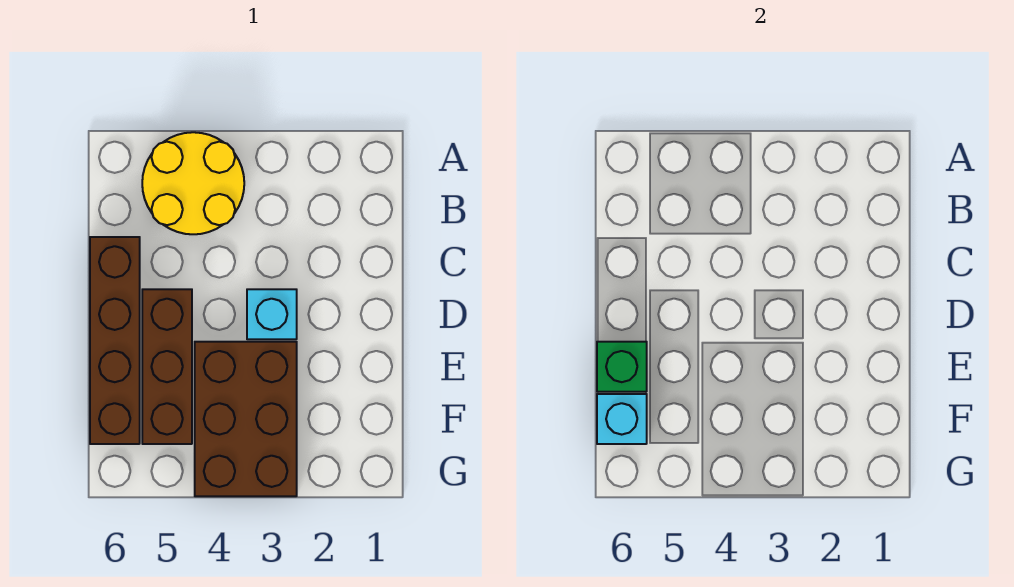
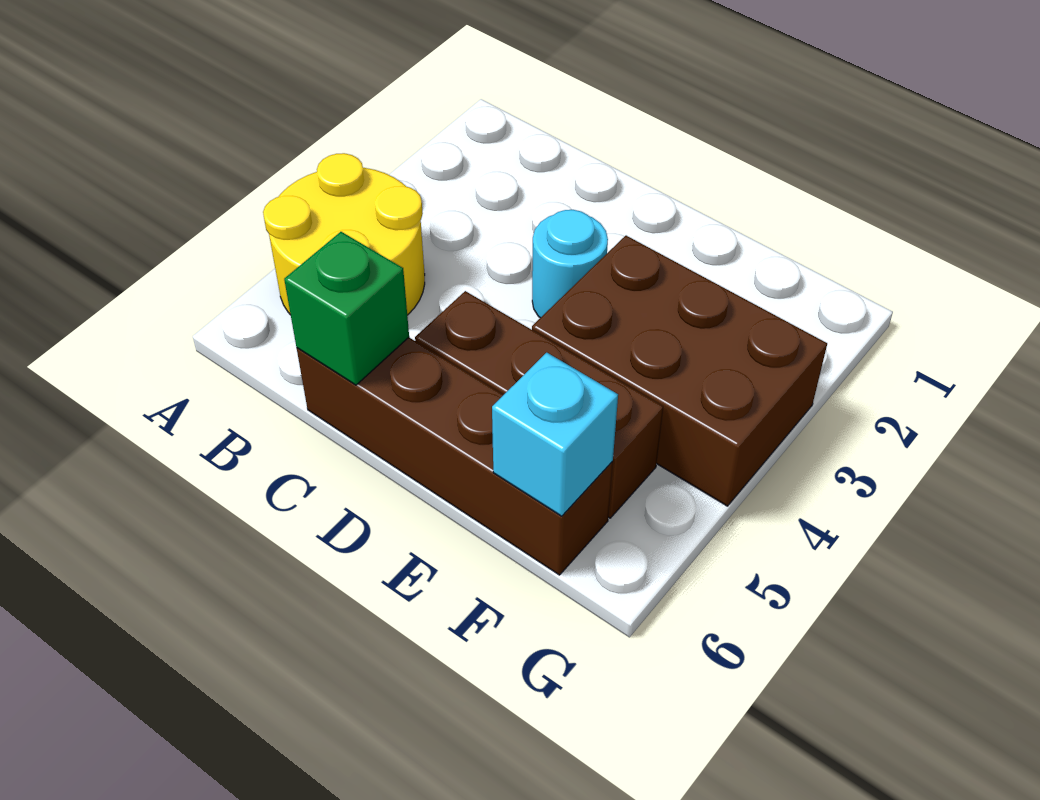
cyan 1x1 brick [247,289,297,339] -> cyan 1x1 round brick [532,210,608,318]
green 1x1 brick [597,342,647,392] -> green 1x1 brick moved to [284,232,409,385]

